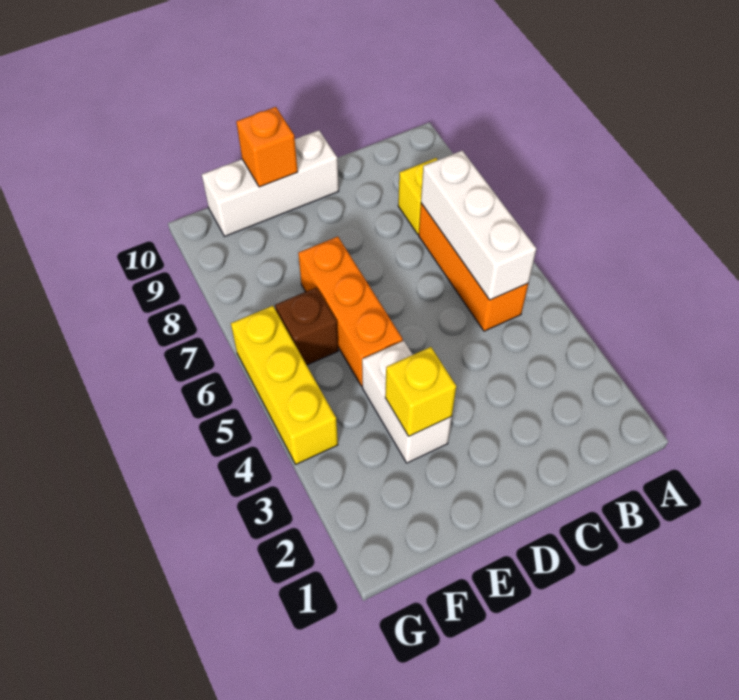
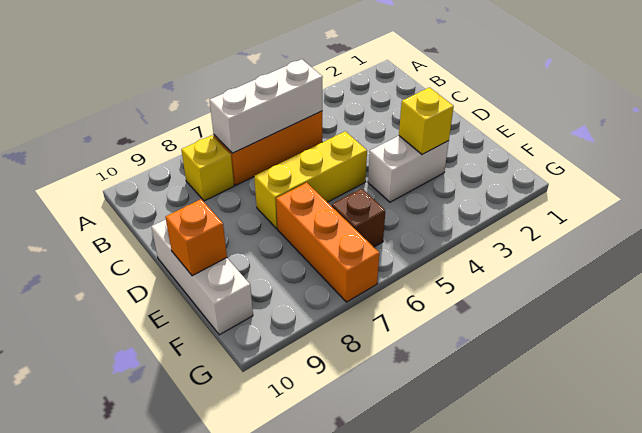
orange 1x3 brick [298,237,403,386] -> orange 1x3 brick turned to [276,183,379,302]
yellow 1x3 brick [231,306,338,464] -> yellow 1x3 brick moved to [254,131,367,229]

